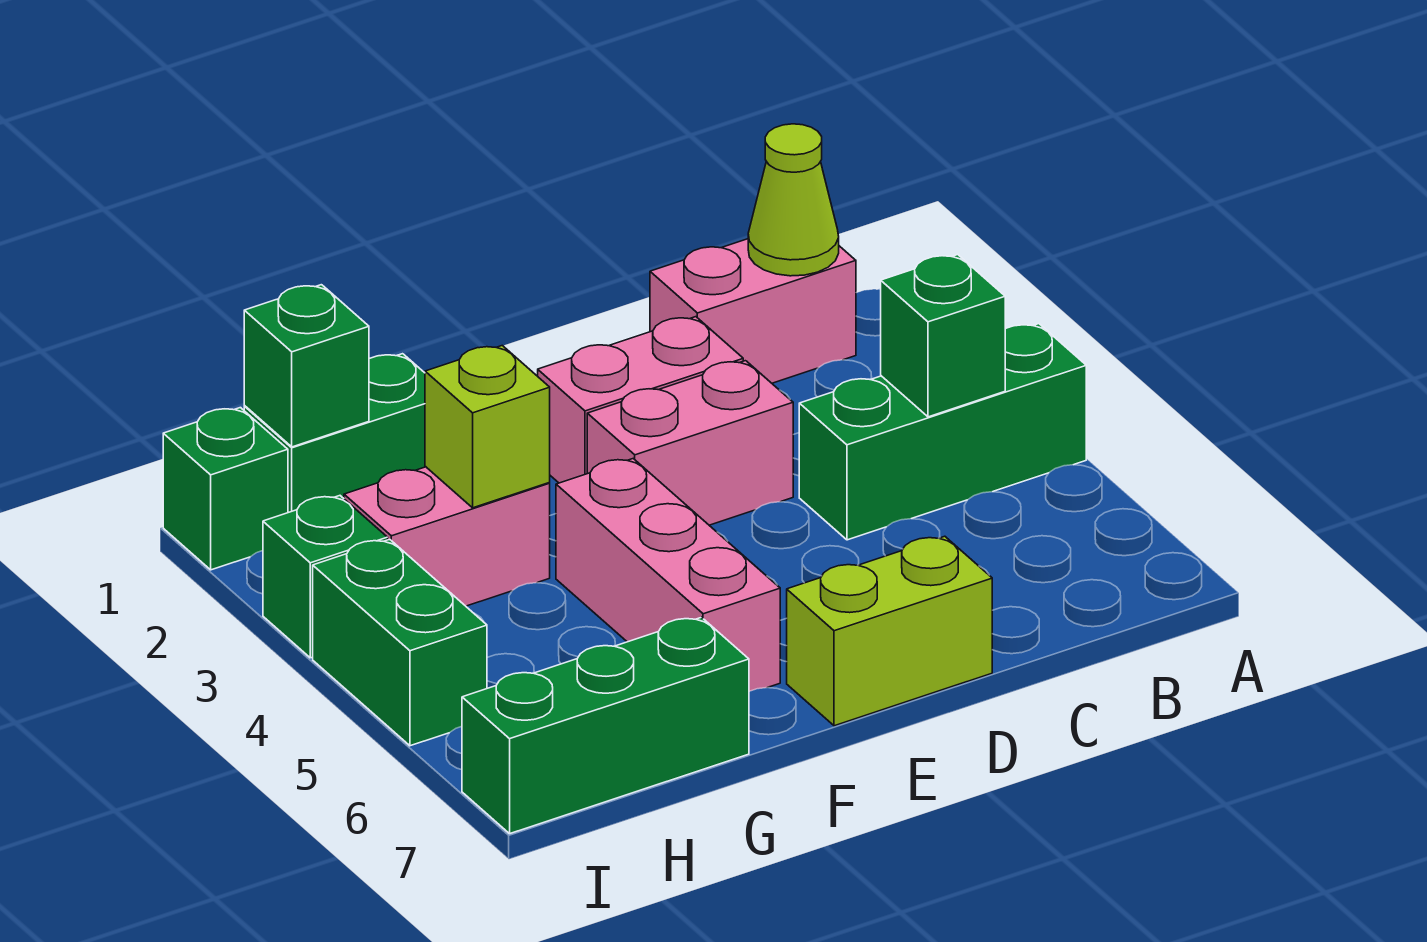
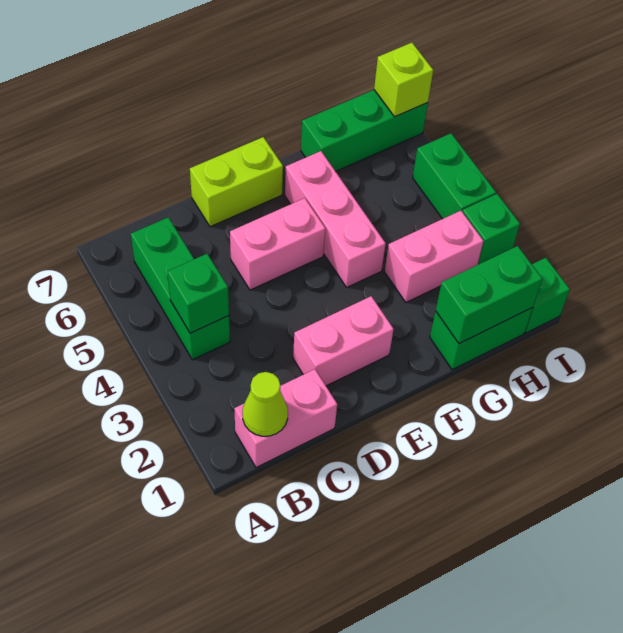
green 1x3 brick [799,324,1086,540] -> green 1x3 brick turned to [131,217,230,360]
pink 1x2 brick [587,361,793,525] -> pink 1x2 brick moved to [230,198,325,290]
lime 1x1 brick [425,346,550,508] -> lime 1x1 brick moved to [374,43,433,117]
green 1x1 brick [244,285,369,447] -> green 1x2 brick [436,246,542,344]

